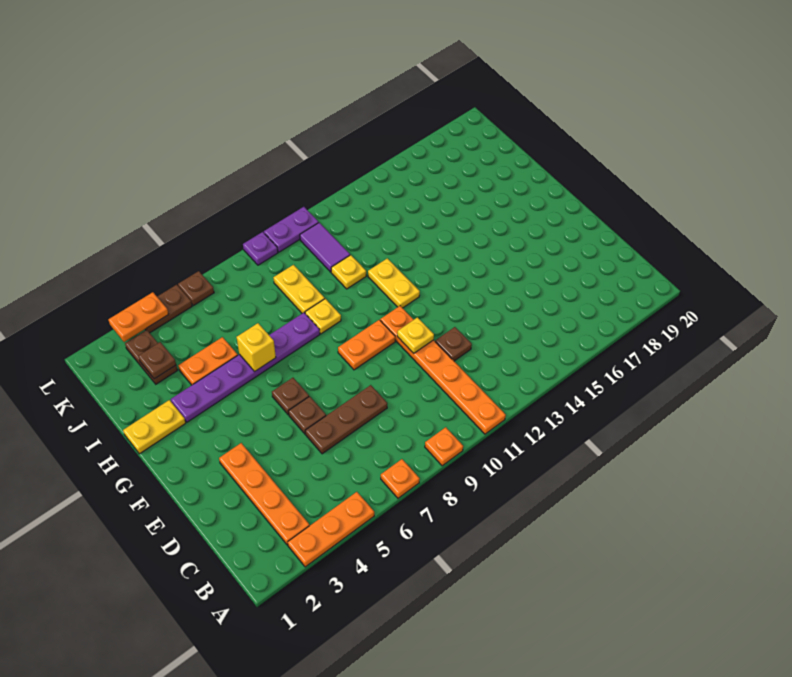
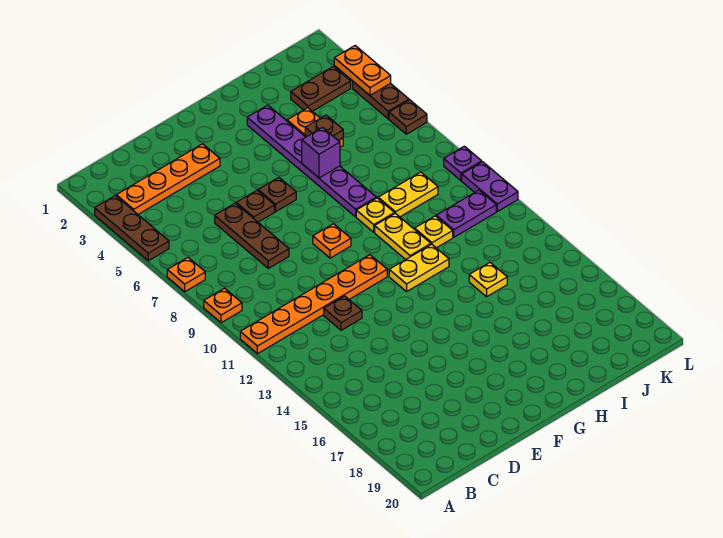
orange 1x3 plate [288,492,374,567] -> brown 1x3 plate [95,196,169,261]
yellow 1x1 plate [397,317,434,353] -> yellow 1x1 plate moved to [469,262,507,297]
orange 1x2 plate [338,320,395,370] -> orange 1x1 plate [313,224,351,258]
yellow 1x2 plate [123,400,186,454] -> yellow 1x2 plate moved to [375,213,431,260]
yellow 1x1 brick [237,323,276,372] -> purple 1x1 brick [302,128,340,178]
brown 1x1 plate [138,342,176,379] -> brown 1x1 plate moved to [305,115,343,141]
purple 1x2 tile [300,223,350,272] -> purple 1x2 plate [436,190,496,237]

